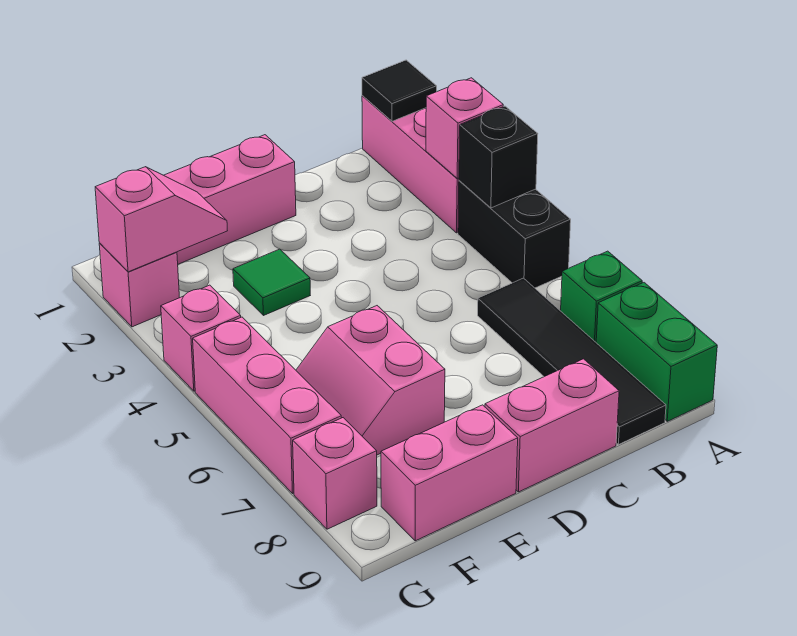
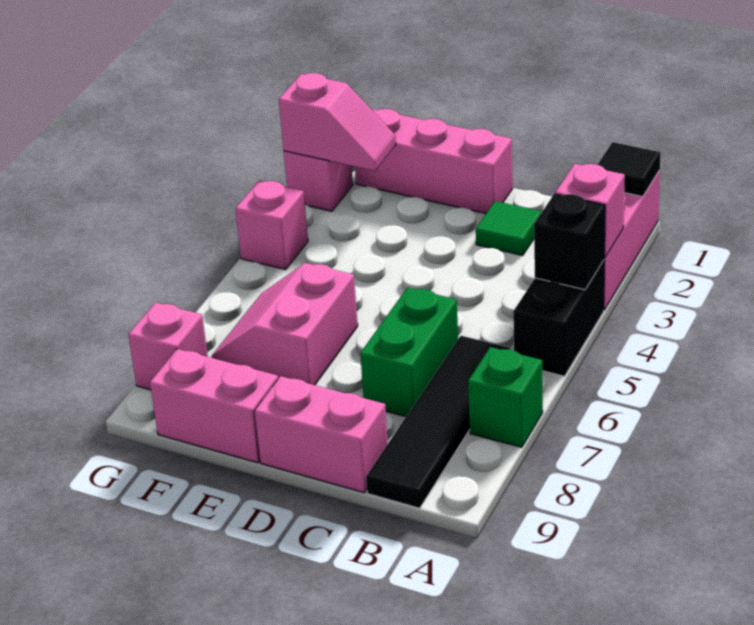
green 1x2 brick [596,283,717,421] -> green 1x2 brick moved to [360,288,458,417]
green 1x1 tile [233,249,310,315] -> green 1x1 tile moved to [476,201,541,256]
pink 1x3 brick [193,317,341,493] -> none

